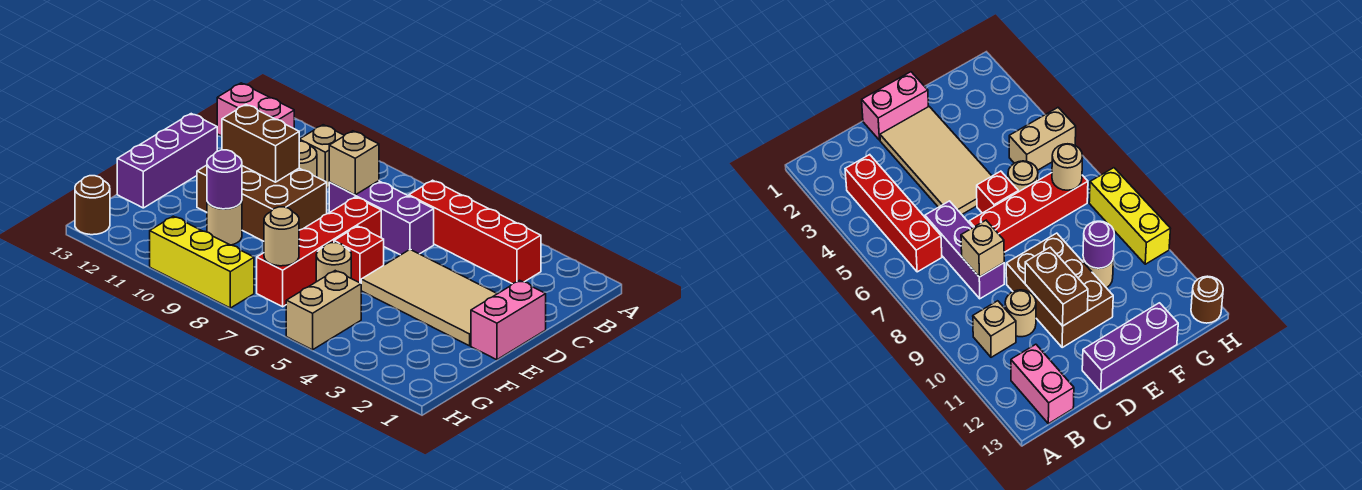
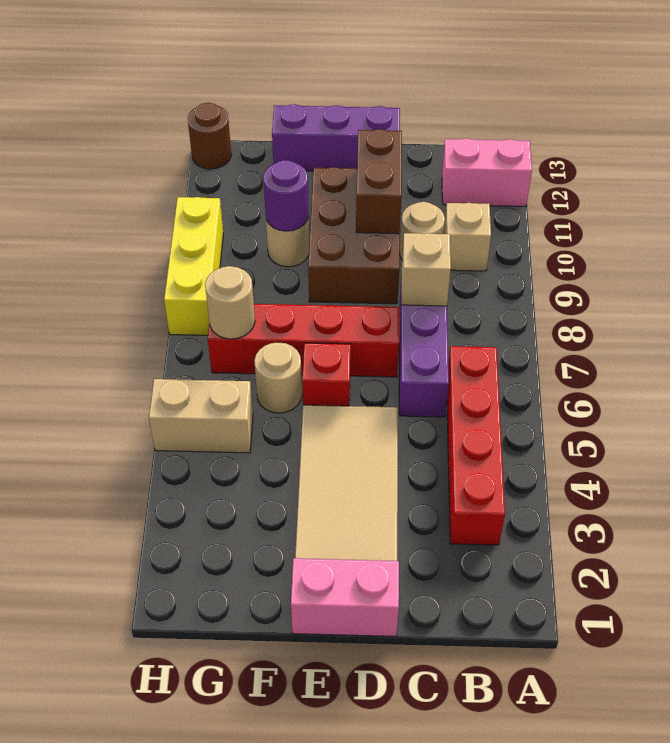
pink 1x2 brick [217,83,294,136] -> pink 1x2 brick turned to [442,138,532,207]

